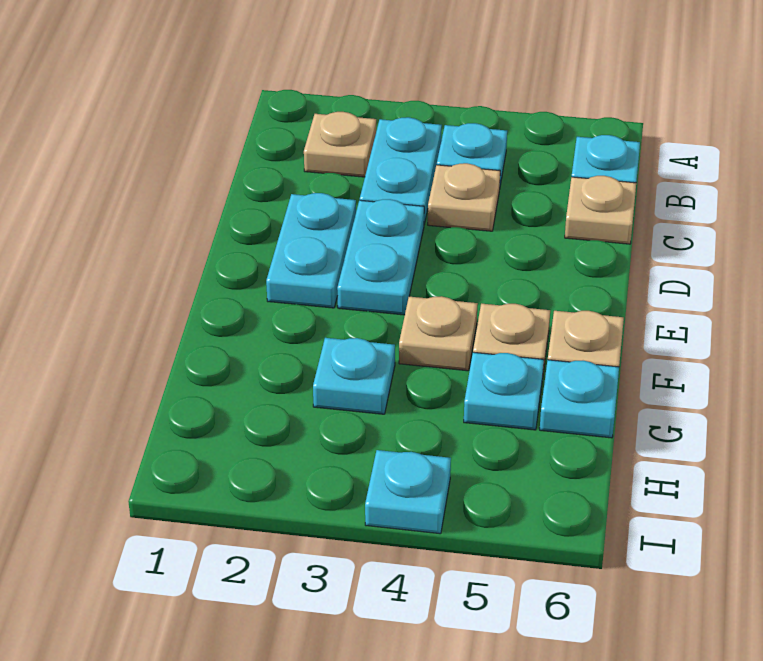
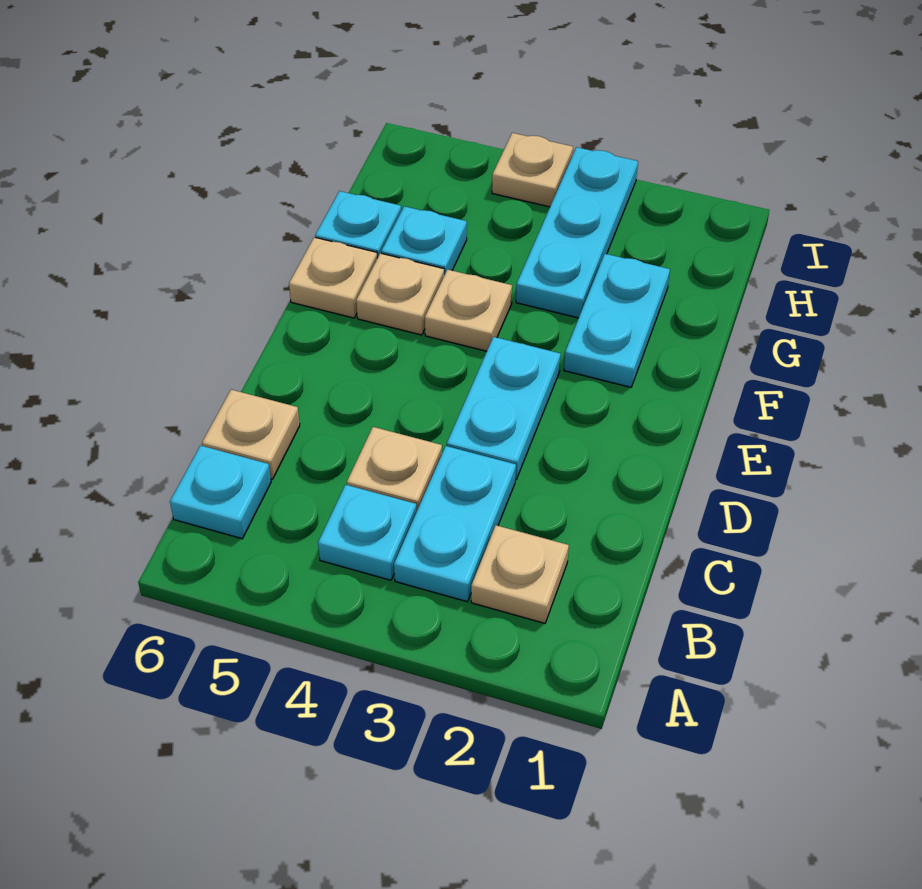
cyan 1x2 plate [266,193,356,308] -> cyan 1x2 plate moved to [564,254,670,387]
cyan 1x1 plate [313,338,395,414] -> cyan 1x3 plate [516,147,638,318]
cyan 1x1 plate [365,450,451,534] -> tan 1x1 plate [492,133,573,207]

